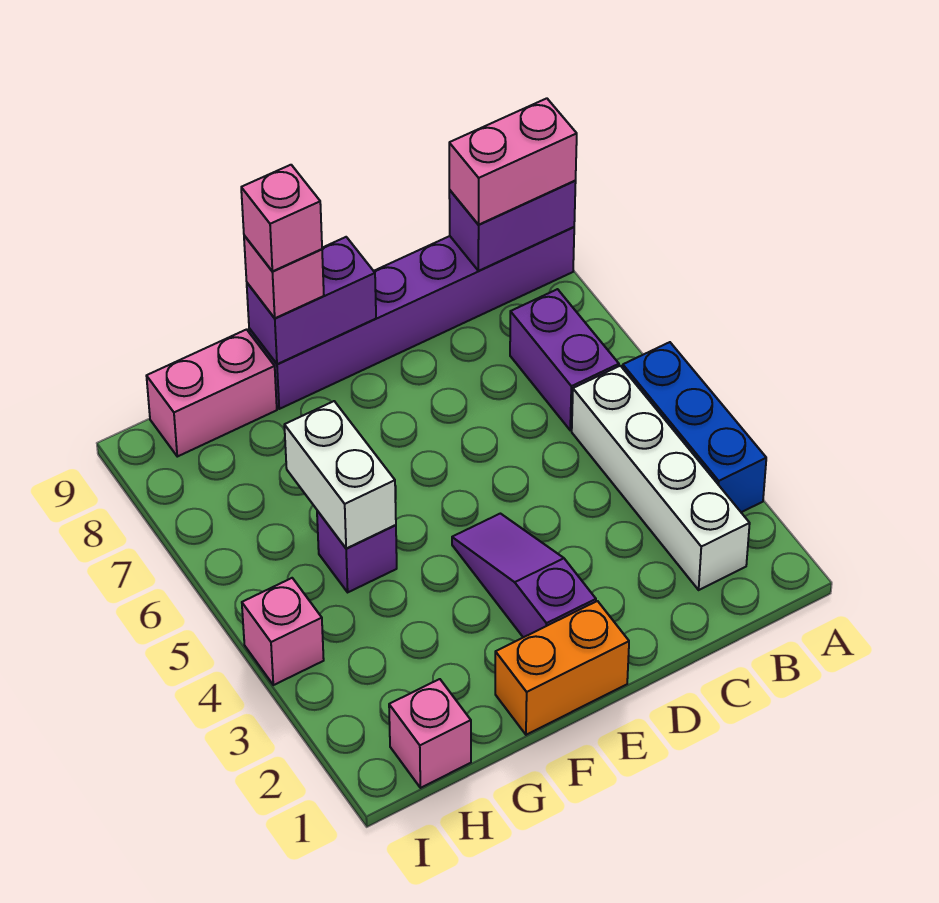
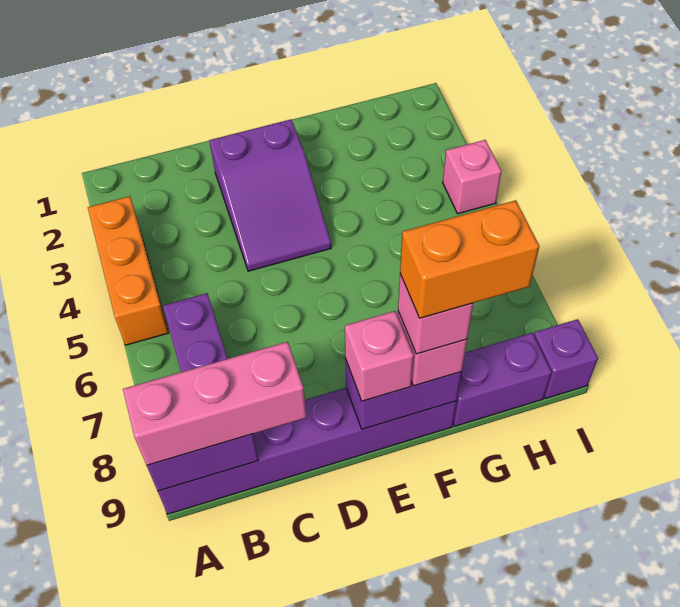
blue 1x3 brick [623,342,766,512] -> orange 1x3 brick [88,196,169,345]
pink 1x2 brick [449,98,577,225] -> pink 1x3 brick [123,342,307,465]
white 1x4 brick [572,366,750,590] -> none
orange 1x2 brick [495,601,629,735] -> orange 1x2 brick moved to [400,200,539,318]
purple 1x3 slope [452,514,596,637] -> purple 2x3 slope [209,119,331,271]
purple 1x1 brick [317,511,397,592] -> purple 1x1 brick moved to [534,319,598,399]
white 1x2 brick [284,401,396,549] -> none
pink 1x2 brick [147,329,277,457] -> purple 1x2 brick [453,333,552,426]
pink 1x1 brick [389,679,471,788] -> pink 1x1 brick moved to [345,311,414,401]

